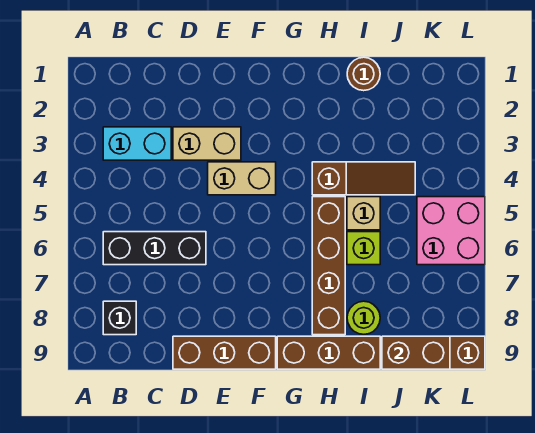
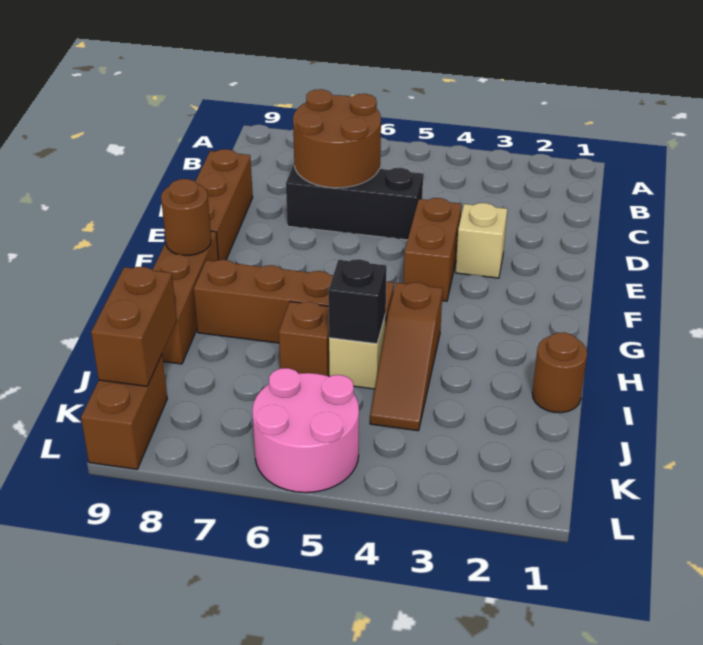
cyan 1x2 brick [103,127,171,160] -> none
black 1x3 brick [103,232,206,265] -> black 1x3 brick turned to [286,163,423,240]
black 1x1 brick [103,301,136,335] -> black 1x1 brick moved to [328,259,387,344]
none -> brown 2x2 round brick [293,89,381,188]
tan 1x2 brick [173,127,241,160] -> tan 1x1 brick [456,203,507,278]
tan 1x2 brick [208,162,276,195] -> brown 1x2 brick [404,198,462,301]
none -> brown 1x1 round brick [161,179,211,255]
lime 1x1 brick [347,232,380,265] -> brown 1x1 brick [279,302,329,376]
lime 1x1 round brick [347,301,380,334] -> none
pink 2x2 brick [417,197,485,265] -> pink 2x2 round brick [252,368,359,493]

